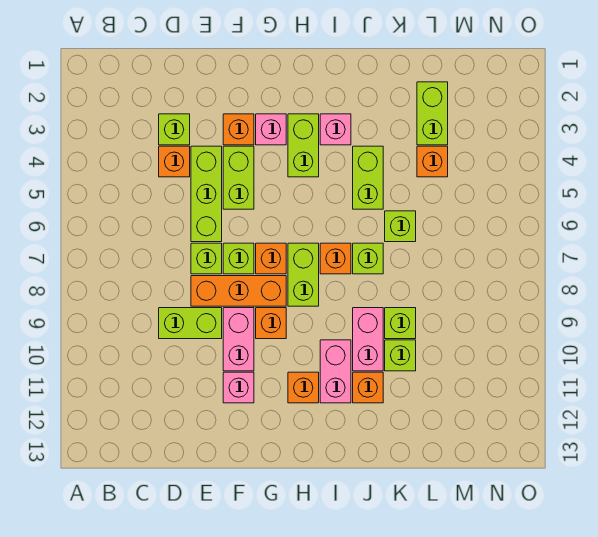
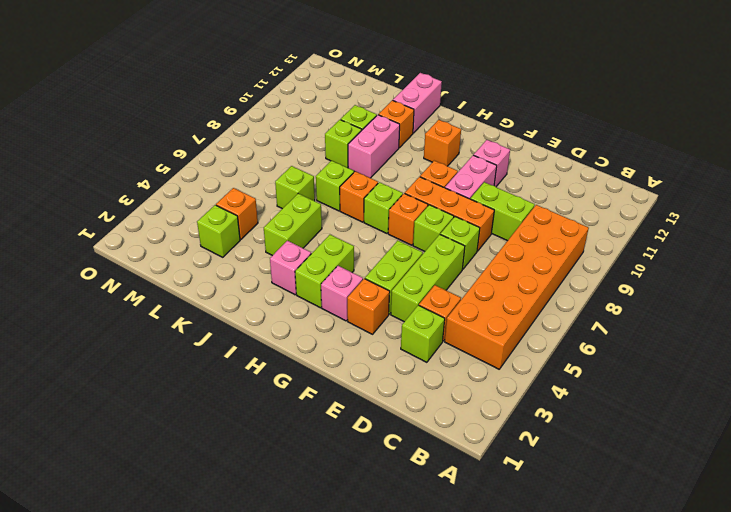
none -> orange 2x6 brick [445,205,589,369]
lime 1x2 brick [288,243,319,306] -> lime 1x1 brick [364,182,403,233]
pink 1x2 brick [320,340,351,403] -> pink 1x2 brick moved to [393,73,442,133]
lime 1x2 brick [417,82,448,145] -> lime 1x1 brick [197,205,240,257]

